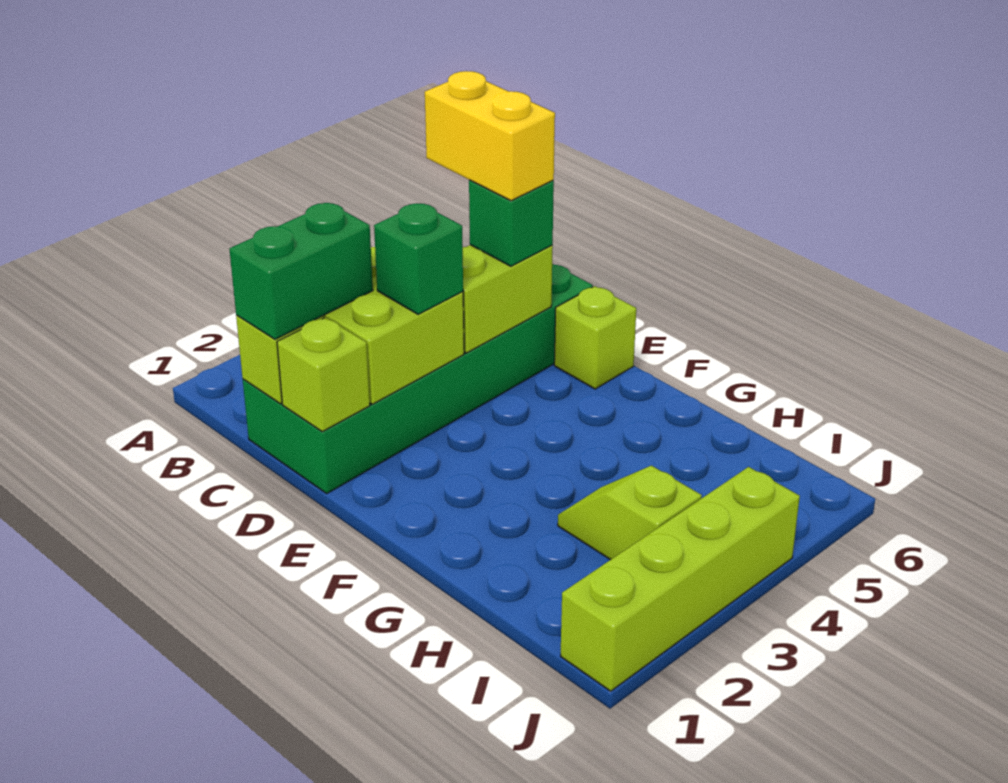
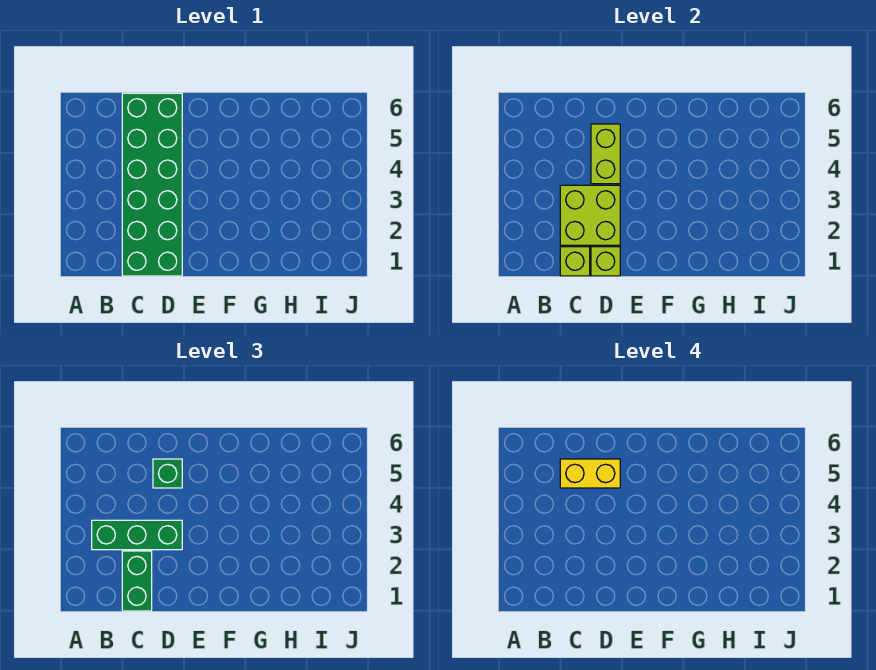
green 1x1 brick [374,203,463,314] -> green 1x3 brick [92,520,182,550]
lime 1x1 brick [554,286,636,389] -> none
lime 1x2 slope [558,466,702,560] -> none
lime 1x4 brick [561,467,800,691] -> none

